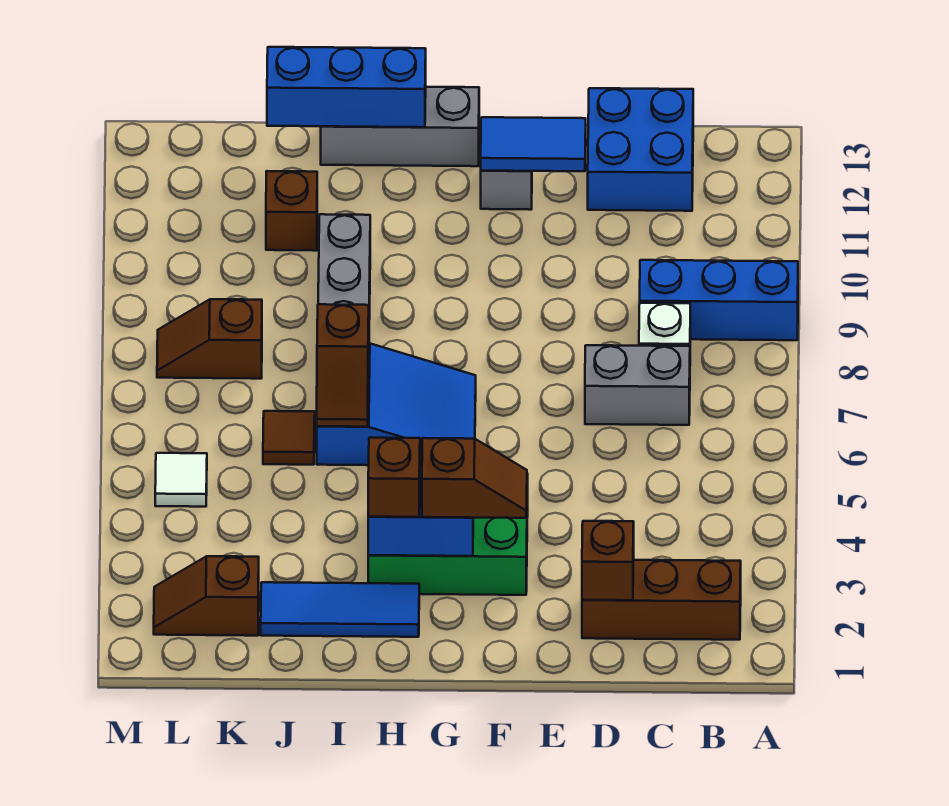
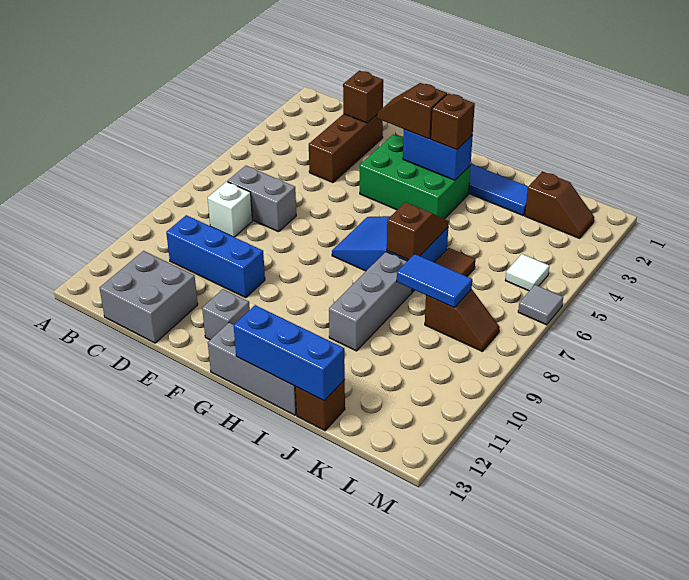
blue 1x3 brick [640,260,798,340] -> blue 1x3 brick moved to [166,215,265,298]
brown 1x3 brick [582,560,741,640] -> brown 1x3 brick turned to [309,114,383,183]
blue 2x2 brick [588,88,693,211] -> grey 2x2 brick [100,251,198,343]
blue 1x2 tile [481,117,586,171] -> blue 1x2 tile moved to [397,254,472,308]
brown 1x1 brick [266,171,317,251] -> brown 1x1 brick moved to [295,380,345,431]
none -> grey 1x1 tile [518,285,563,325]

